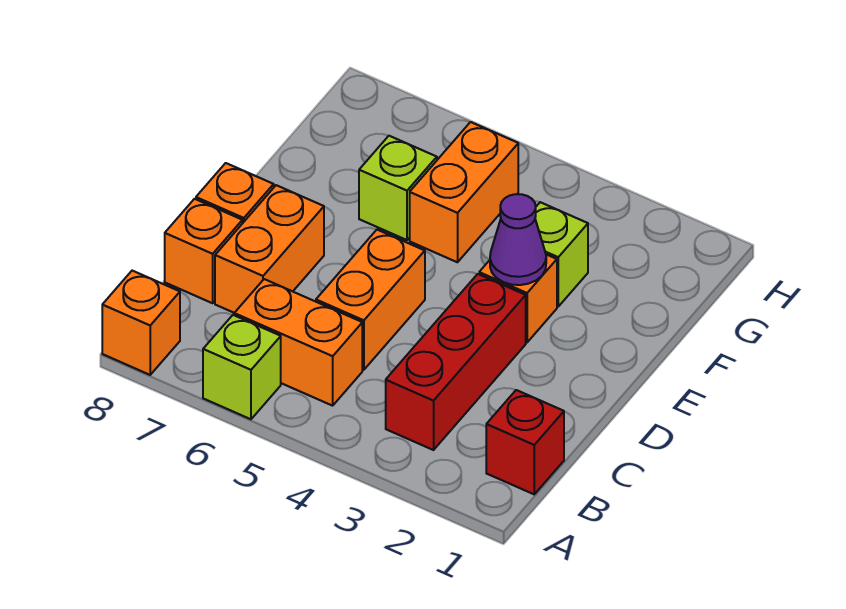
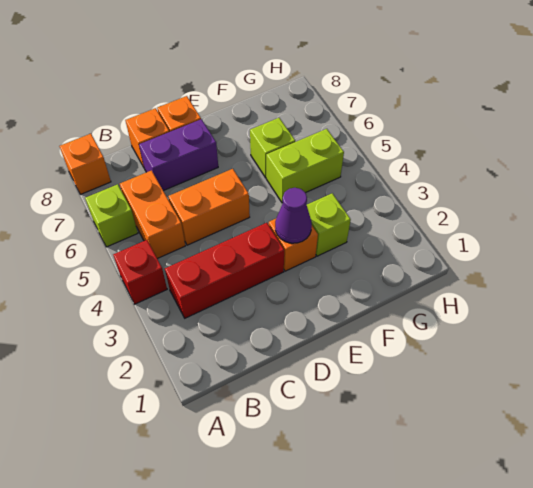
red 1x1 brick [486,390,564,494] -> red 1x1 brick moved to [113,240,167,304]
orange 1x2 brick [215,185,324,313] -> purple 1x2 brick [139,119,218,191]
orange 1x2 brick [410,122,518,262] -> lime 1x2 brick [266,129,344,203]

